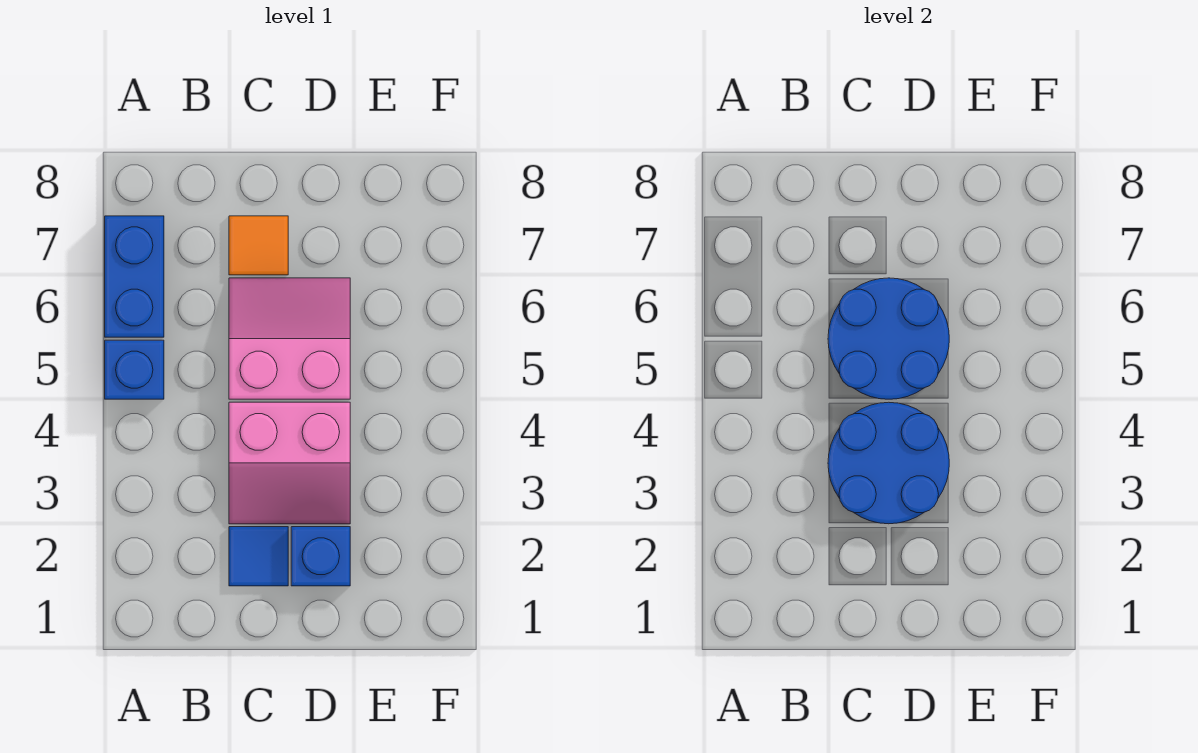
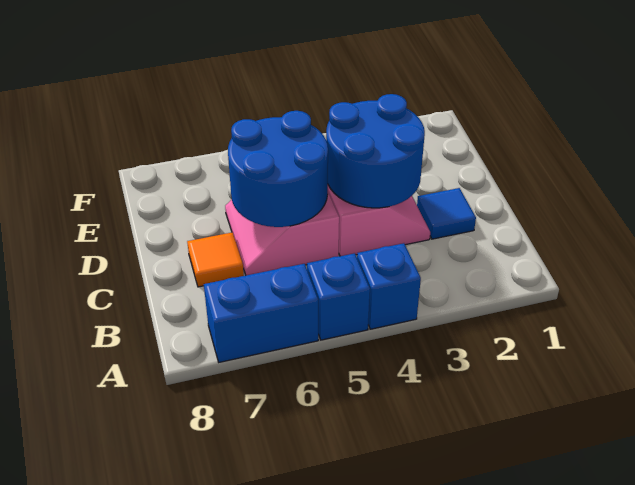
blue 1x1 brick [291,527,350,586] -> blue 1x1 brick moved to [357,243,421,329]

